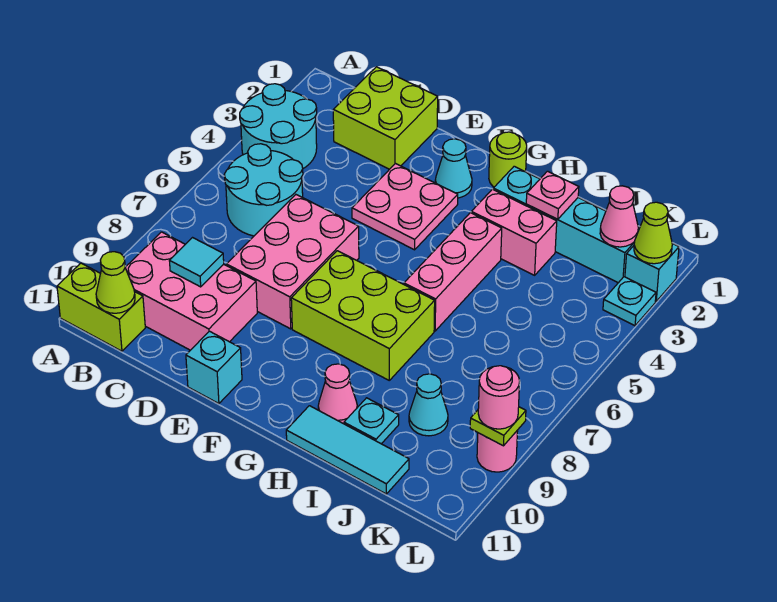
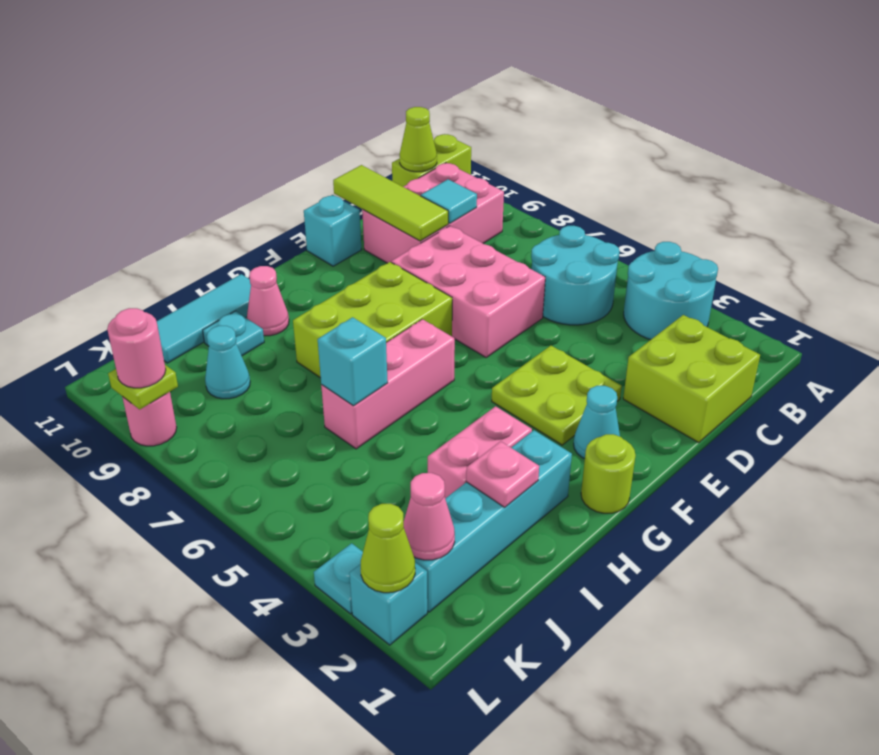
none -> lime 1x3 tile [333,165,448,241]
pink 2x2 plate [352,164,458,250] -> lime 2x2 plate [492,346,622,445]
pink 1x3 brick [404,213,502,331] -> pink 1x3 brick turned to [321,319,455,449]
none -> cyan 1x1 brick [318,317,388,406]

